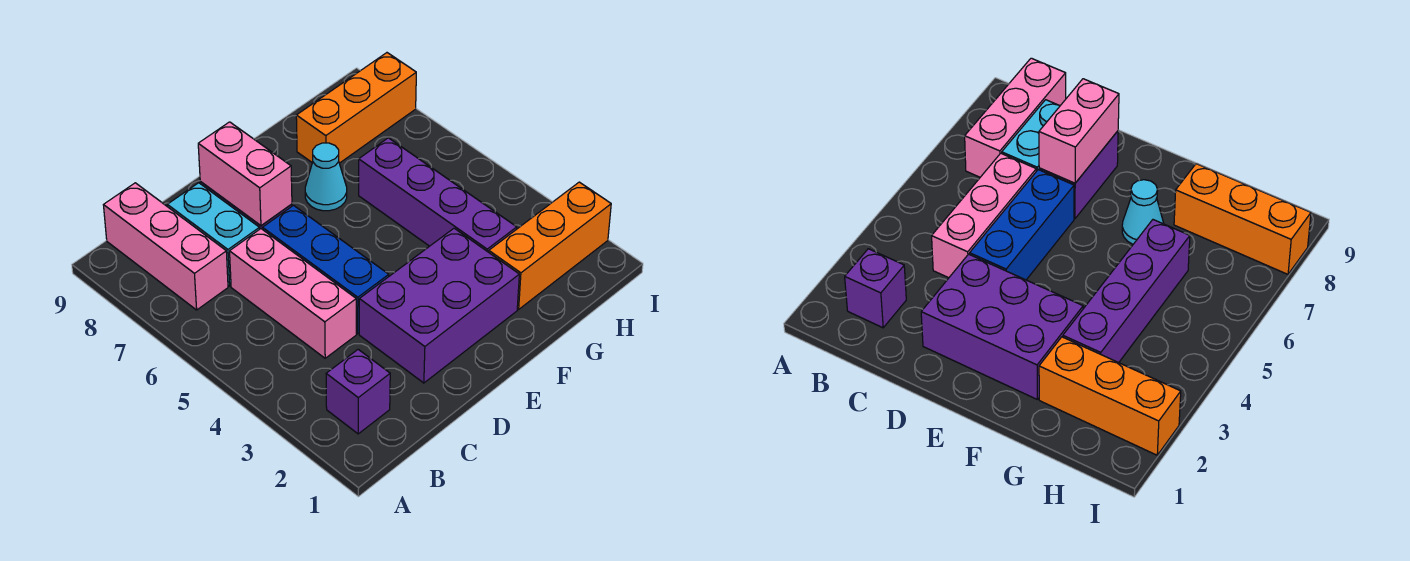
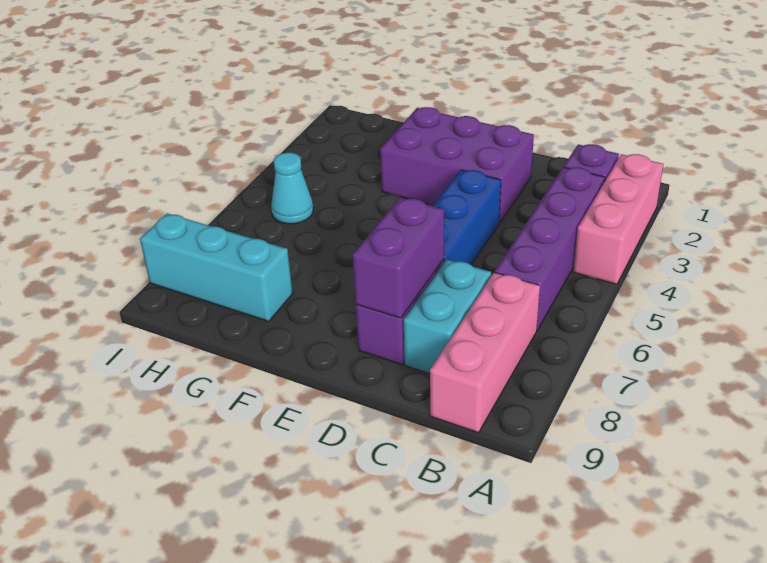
pink 1x3 brick [230,229,356,358] -> pink 1x3 brick moved to [573,154,663,284]
pink 1x2 brick [198,122,292,226] -> purple 1x2 brick [352,198,445,318]
cyan 1x1 cone [305,143,347,211] -> cyan 1x1 cone moved to [271,153,313,224]
orange 1x3 brick [489,182,611,309] -> none
purple 1x4 brick [359,138,517,252] -> purple 1x4 brick moved to [495,167,605,330]
orange 1x3 brick [296,53,416,163] -> cyan 1x3 brick [140,214,293,321]

